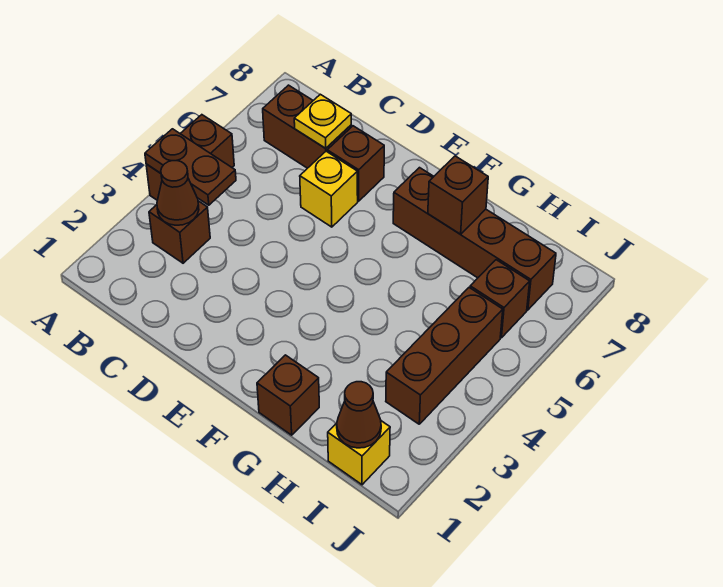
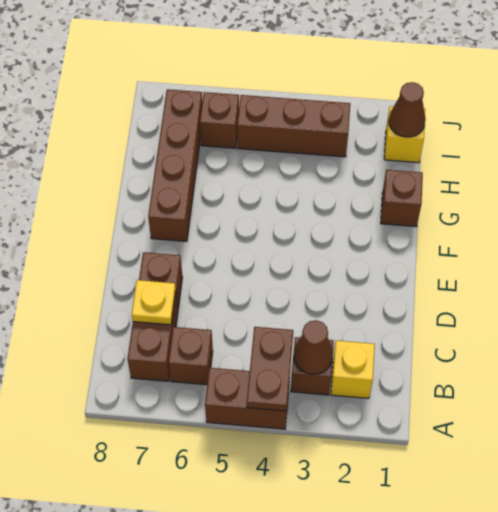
yellow 1x1 brick [300,151,358,227] -> yellow 1x1 brick moved to [331,341,375,398]
brown 1x1 brick [428,156,488,234] -> brown 1x1 brick moved to [168,327,213,385]

